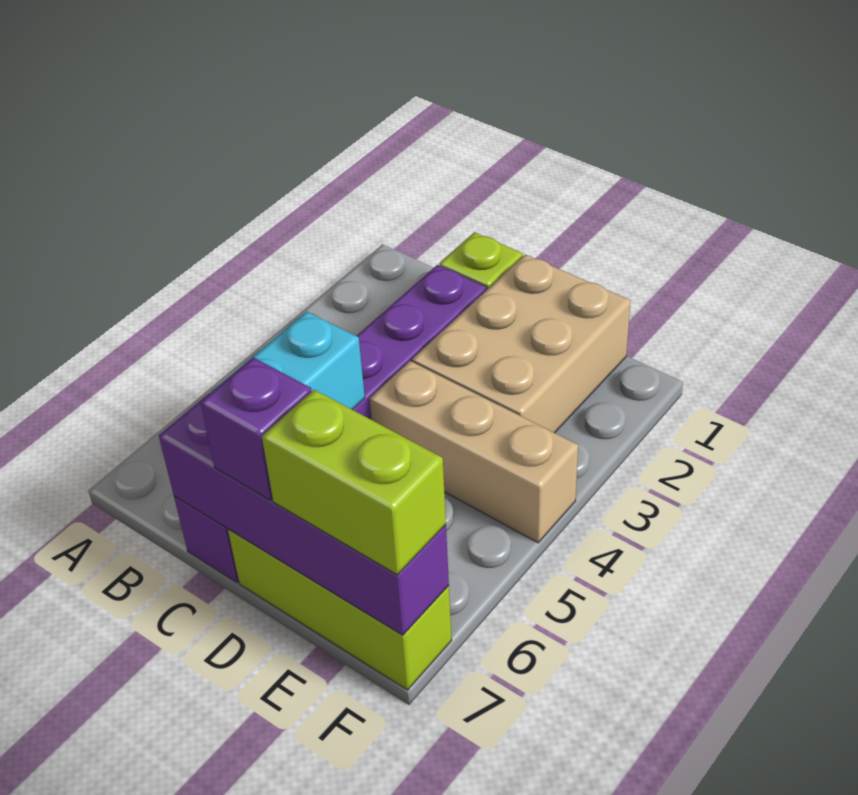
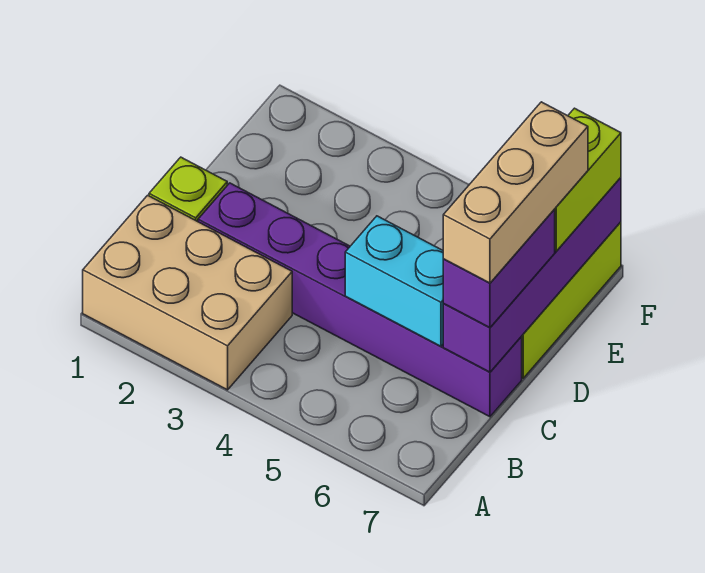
tan 2x3 brick [412,255,631,433] -> tan 2x3 brick moved to [83,195,292,390]
tan 1x3 brick [370,361,578,543] -> tan 1x3 brick moved to [443,102,588,283]
purple 1x1 brick [200,357,312,500] -> purple 1x2 brick [443,210,555,328]

